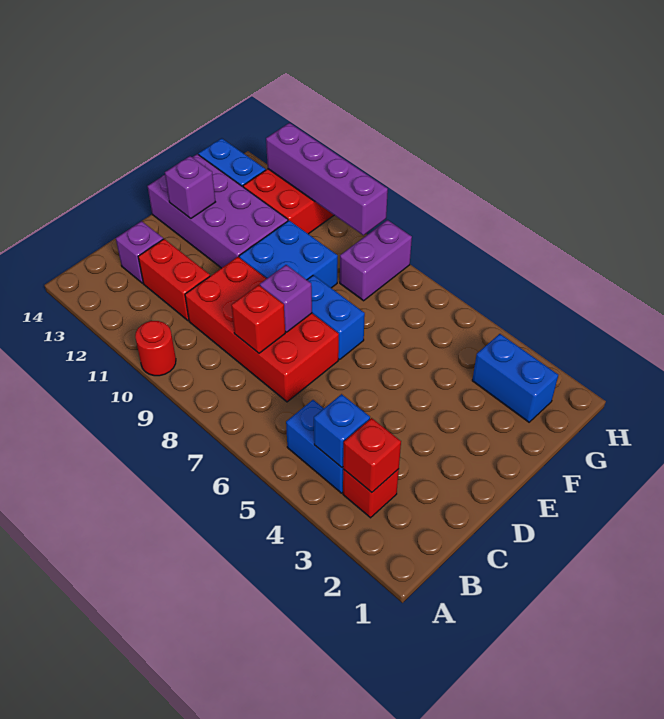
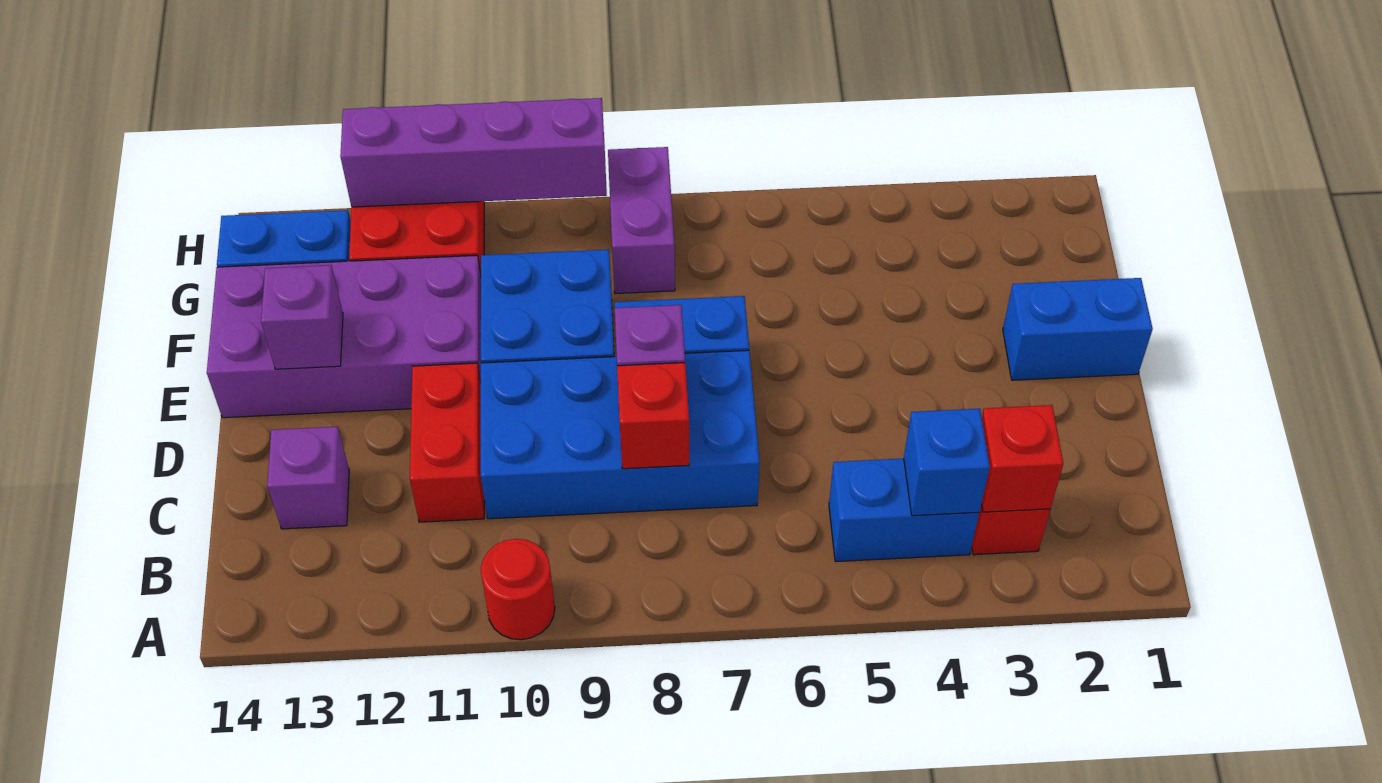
red 2x4 brick [185,257,339,402] -> blue 2x4 brick [481,350,760,519]
red 1x2 brick [138,239,210,321] -> red 1x2 brick turned to [410,363,484,522]
blue 1x2 brick [472,334,558,422] -> blue 1x2 brick moved to [1003,278,1153,380]

